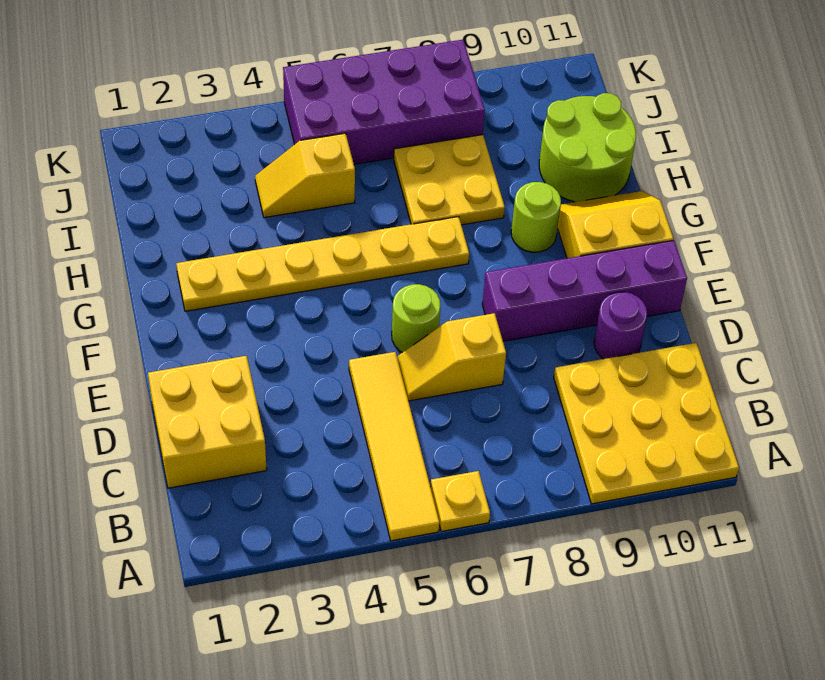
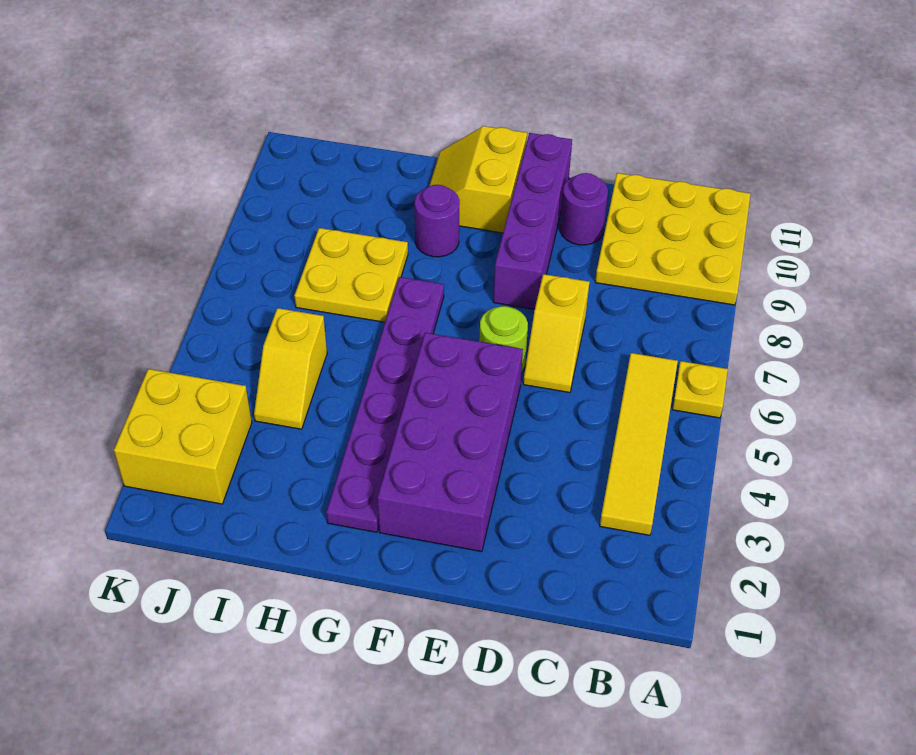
yellow 1x4 tile [349,352,439,541] -> yellow 1x4 tile turned to [600,353,678,535]
yellow 2x2 brick [148,356,267,488] -> yellow 2x2 brick moved to [114,369,252,504]
yellow 1x6 plate [176,217,469,311] -> purple 1x6 plate [326,277,444,532]
lime 1x1 round brick [511,182,561,252] -> purple 1x1 round brick [414,185,460,257]
lime 2x2 round brick [539,93,636,202] -> none
purple 2x4 brick [283,40,485,164] -> purple 2x4 brick moved to [377,333,523,552]

